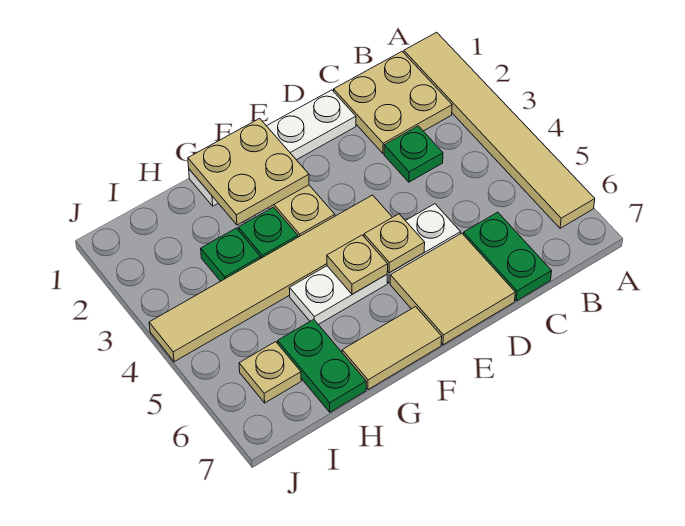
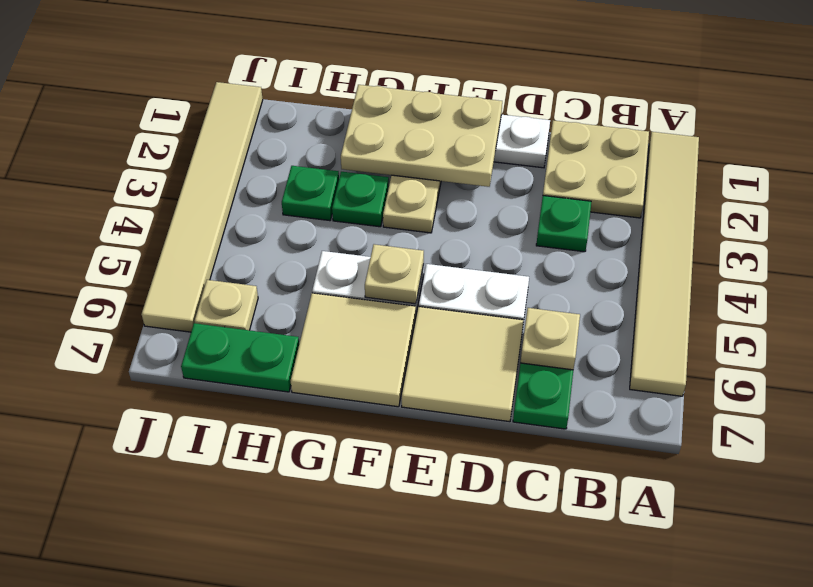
tan 1x6 tile [149,195,392,362] -> tan 1x6 tile turned to [141,82,263,332]
tan 1x1 plate [364,214,425,273] -> tan 1x1 plate moved to [521,308,580,370]
tan 2x2 plate [188,118,309,225] -> tan 2x3 plate [341,85,502,187]
tan 1x2 tile [342,307,442,390] -> tan 2x2 tile [291,293,416,407]
green 1x2 plate [278,319,366,412] -> green 1x2 plate turned to [181,323,299,392]

